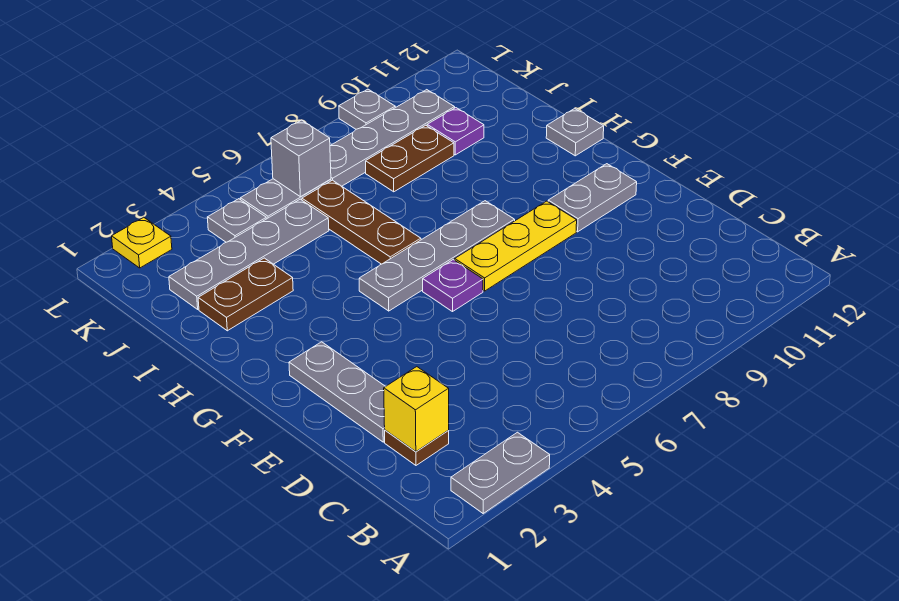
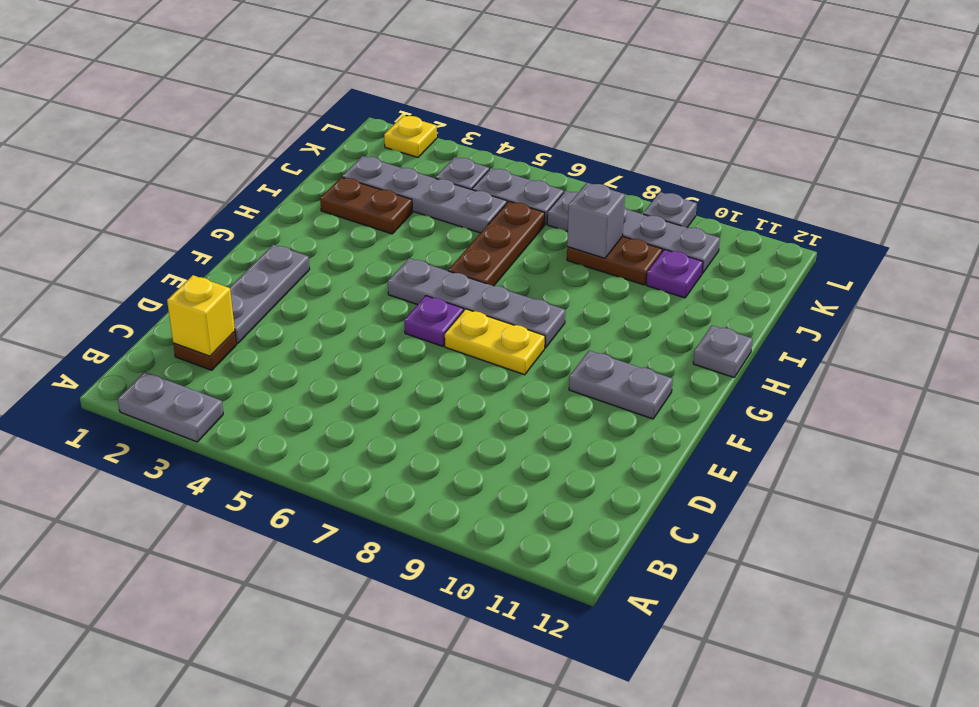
yellow 1x3 plate [455,201,577,291] -> yellow 1x2 plate [445,309,545,375]
grey 1x1 brick [271,120,331,197] -> grey 1x1 brick moved to [567,183,625,258]

